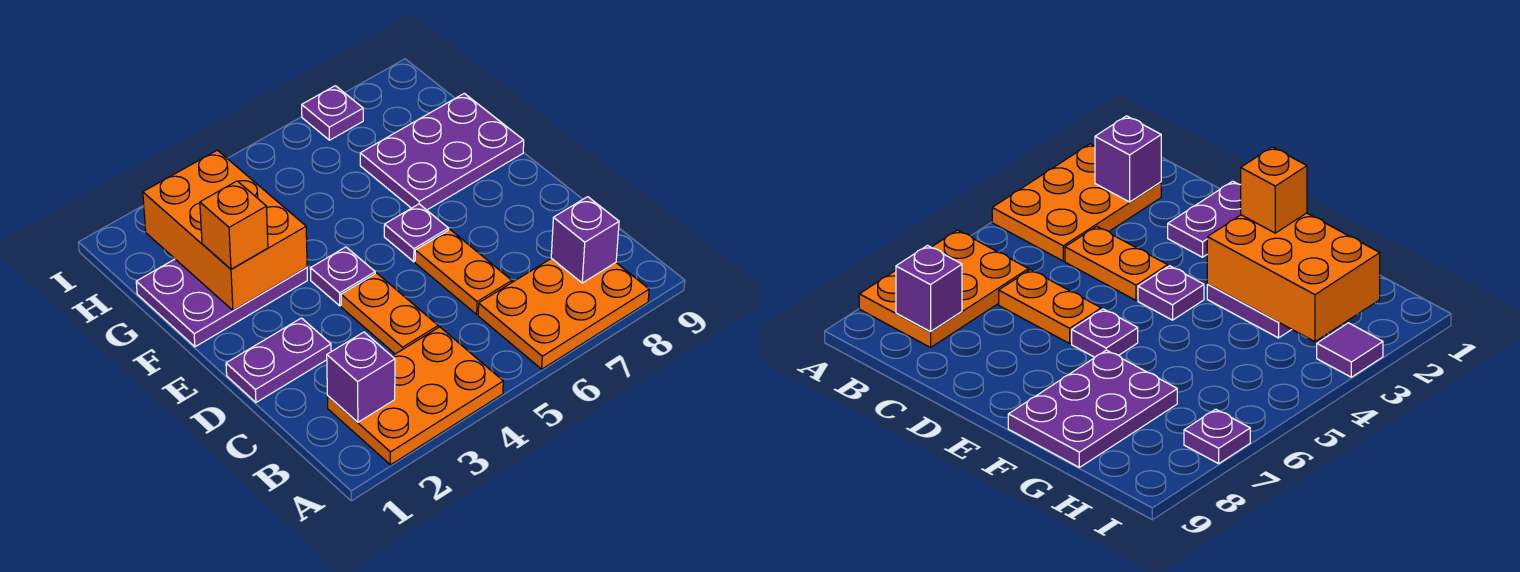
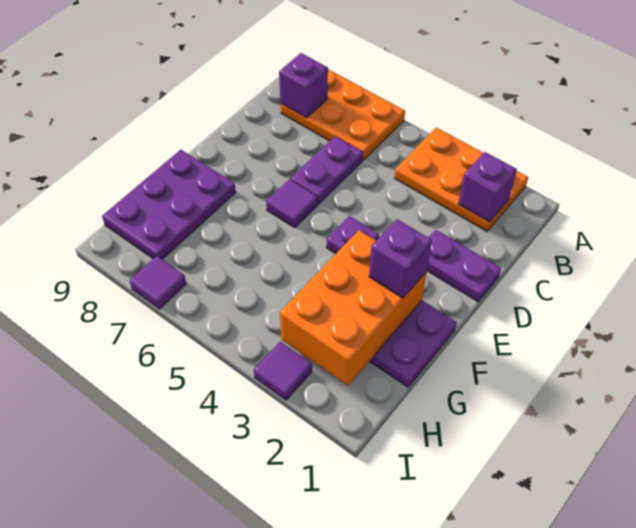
orange 1x2 plate [341,273,438,354] -> none
orange 1x2 plate [415,230,512,314] -> purple 1x2 plate [290,136,363,204]
purple 1x1 plate [384,204,449,262] -> purple 1x1 tile [266,179,317,228]
orange 1x1 brick [200,181,268,269] -> purple 1x1 brick [369,219,432,298]
purple 2x3 plate [360,93,524,210] -> purple 2x3 plate turned to [102,150,236,259]
purple 1x1 plate [302,86,363,140] -> purple 1x1 tile [130,256,186,309]

